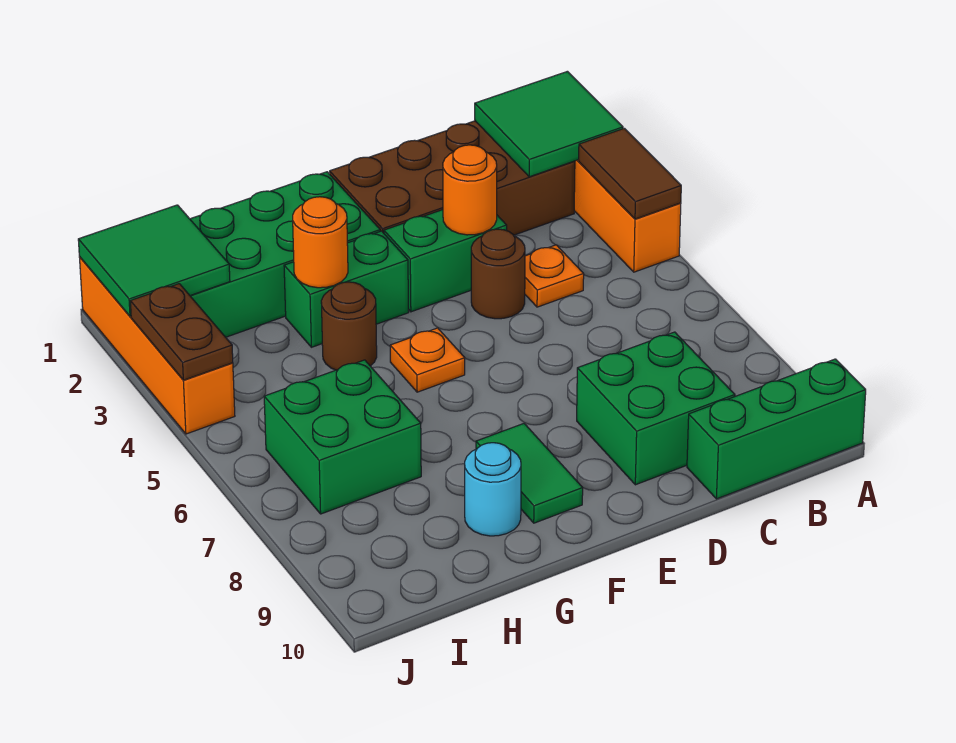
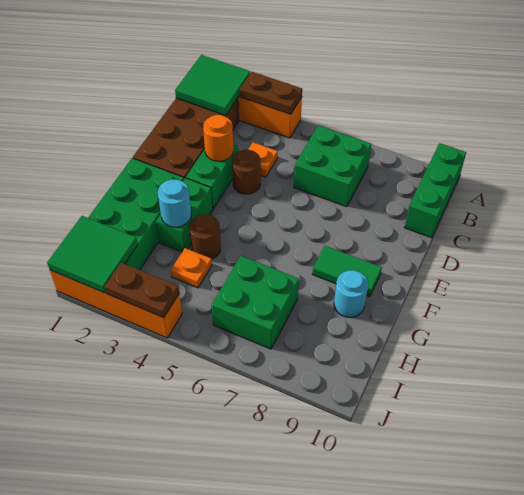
brown 1x2 tile [579,128,681,219] -> brown 1x2 plate [240,72,302,114]
green 2x2 brick [577,332,735,485] -> green 2x2 brick moved to [294,125,371,207]
orange 1x1 plate [390,328,465,392] -> orange 1x1 plate moved to [171,248,212,288]
orange 1x1 round brick [293,197,348,288] -> cyan 1x1 round brick [158,179,191,227]

